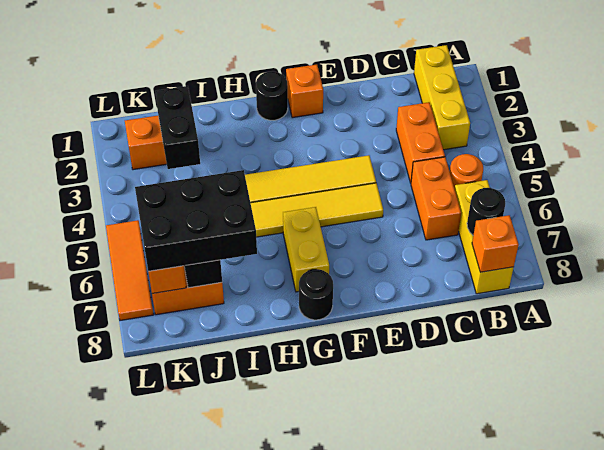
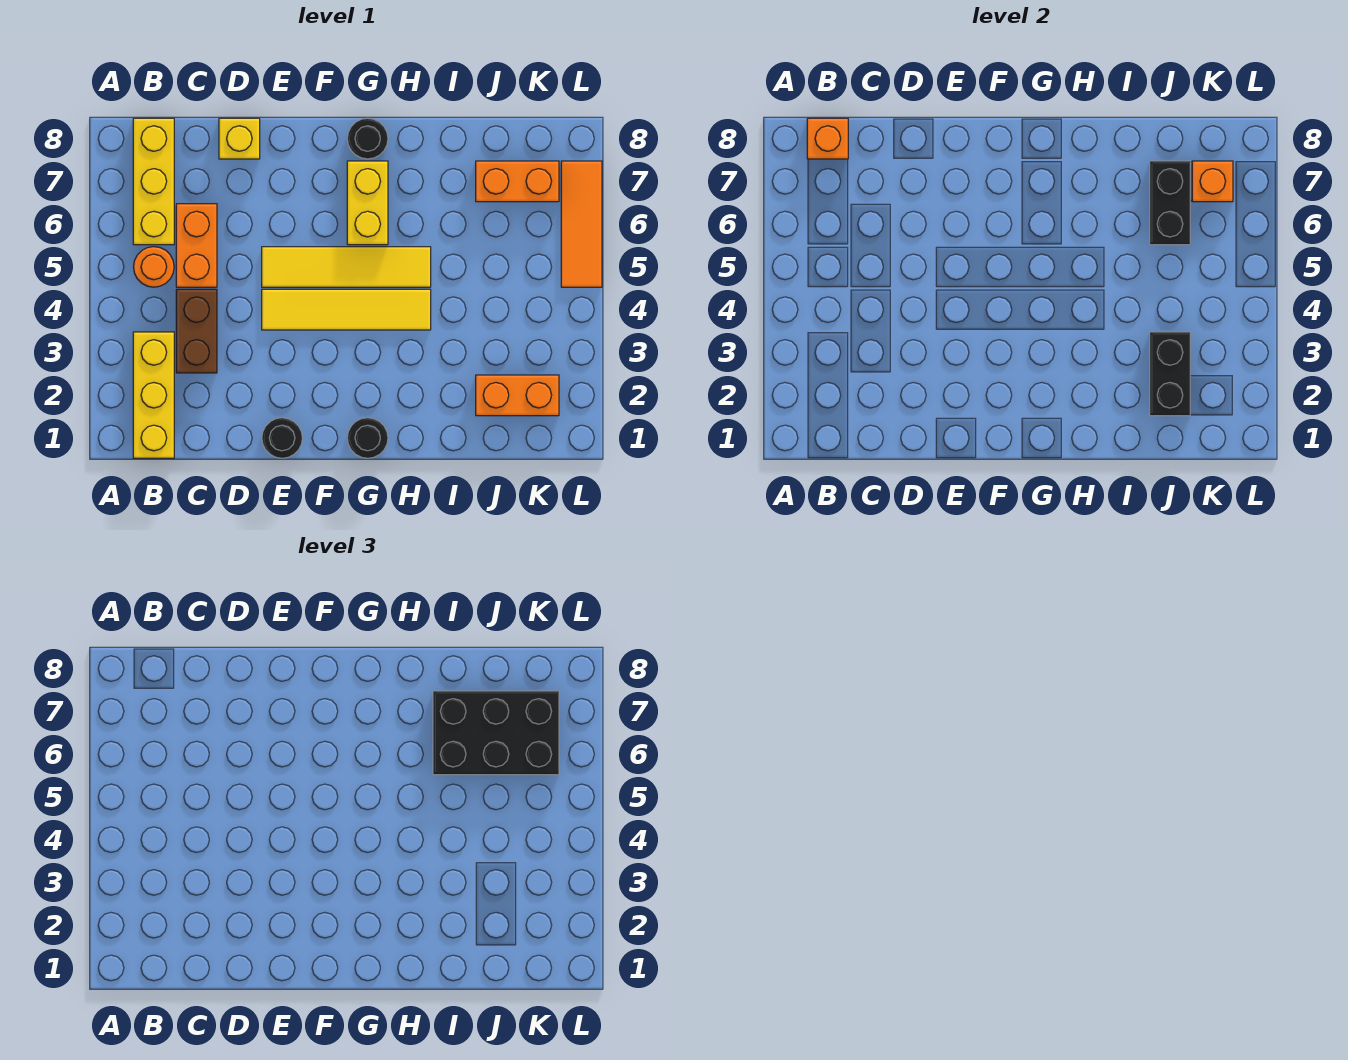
black 1x1 round brick [467,188,505,235] -> black 1x1 round brick moved to [262,418,302,458]
orange 1x2 brick [396,102,445,183] -> brown 1x2 brick [176,289,217,373]
none -> yellow 1x1 brick [219,118,260,159]
orange 1x1 brick [286,64,323,118] -> none

